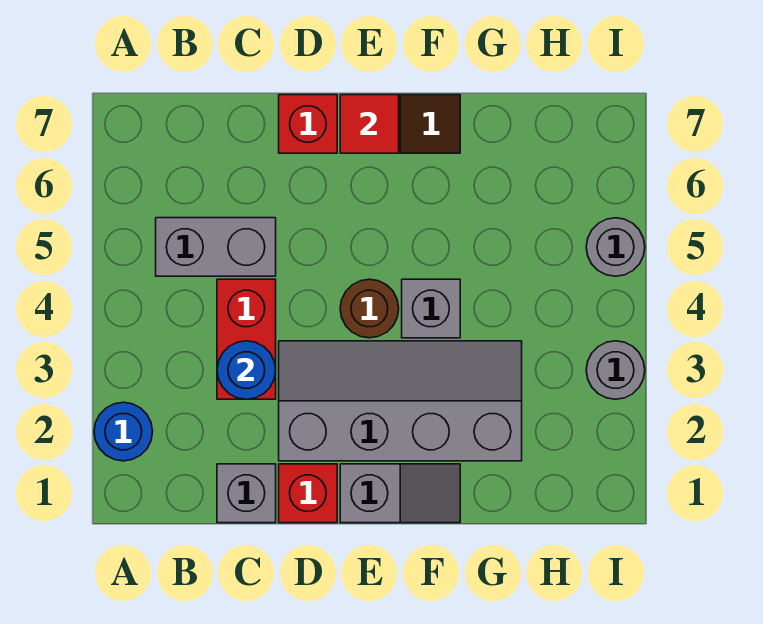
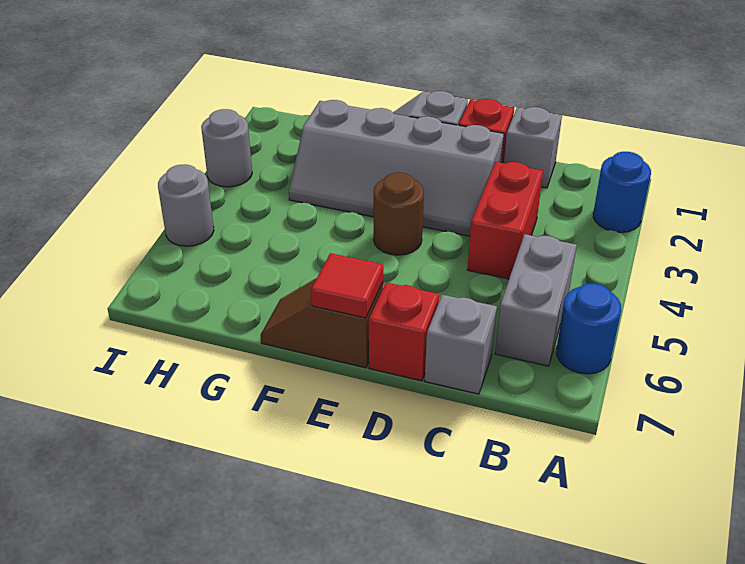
grey 1x2 brick [156,218,276,276] -> grey 1x2 brick turned to [495,234,577,366]
blue 1x1 round brick [217,341,276,399] -> blue 1x1 round brick moved to [556,283,621,374]
grey 1x1 brick [402,279,460,338] -> grey 1x1 brick moved to [425,295,497,394]

